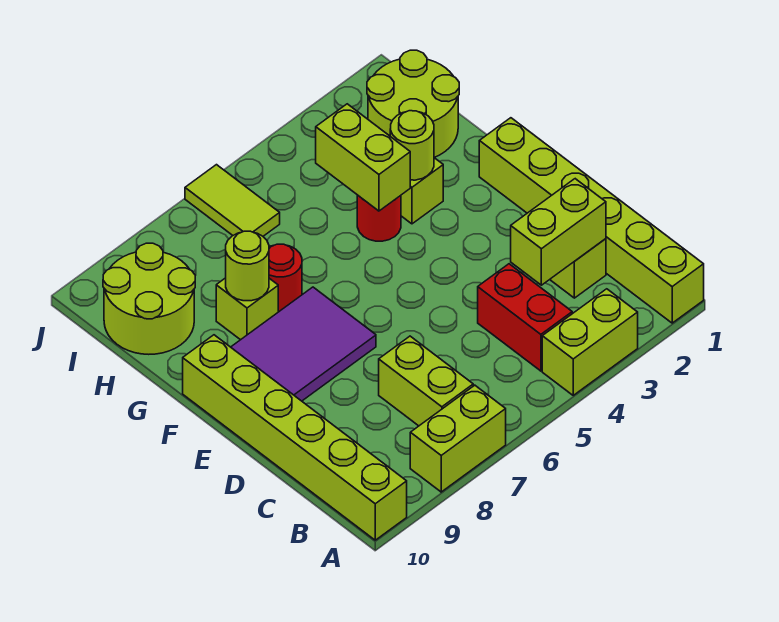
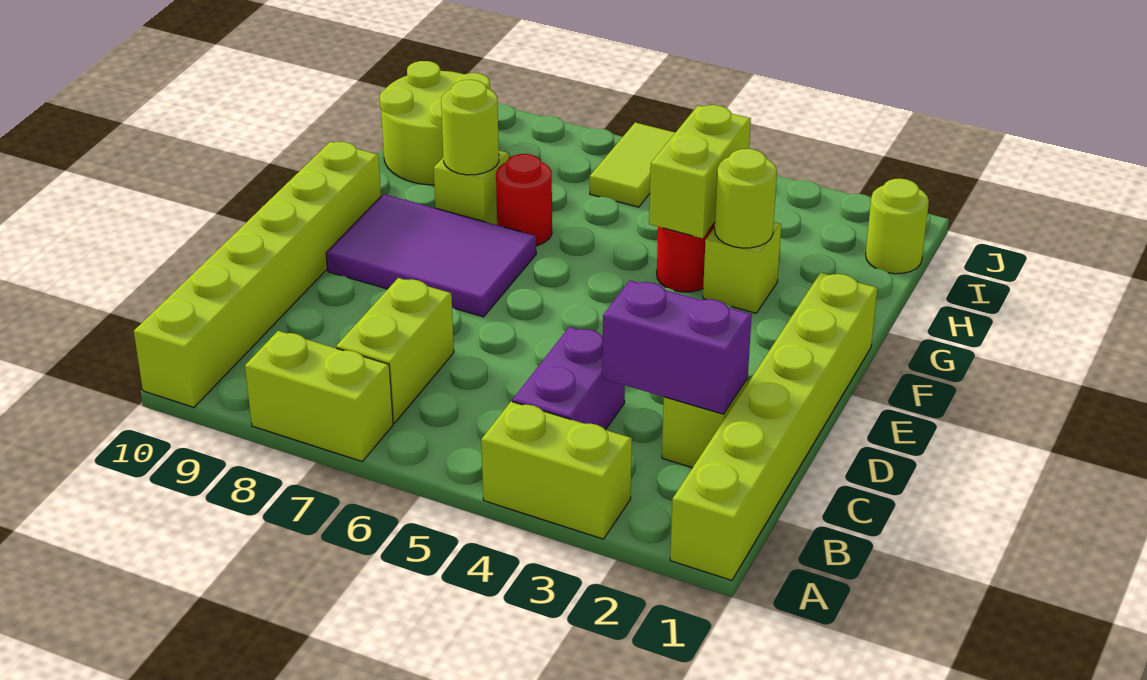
red 1x2 brick [478,264,572,371] -> purple 1x2 brick [512,327,625,430]
lime 1x2 brick [511,179,606,285] -> purple 1x2 brick [602,280,752,414]
lime 2x2 round brick [367,50,459,158] -> lime 1x1 round brick [866,179,929,274]

